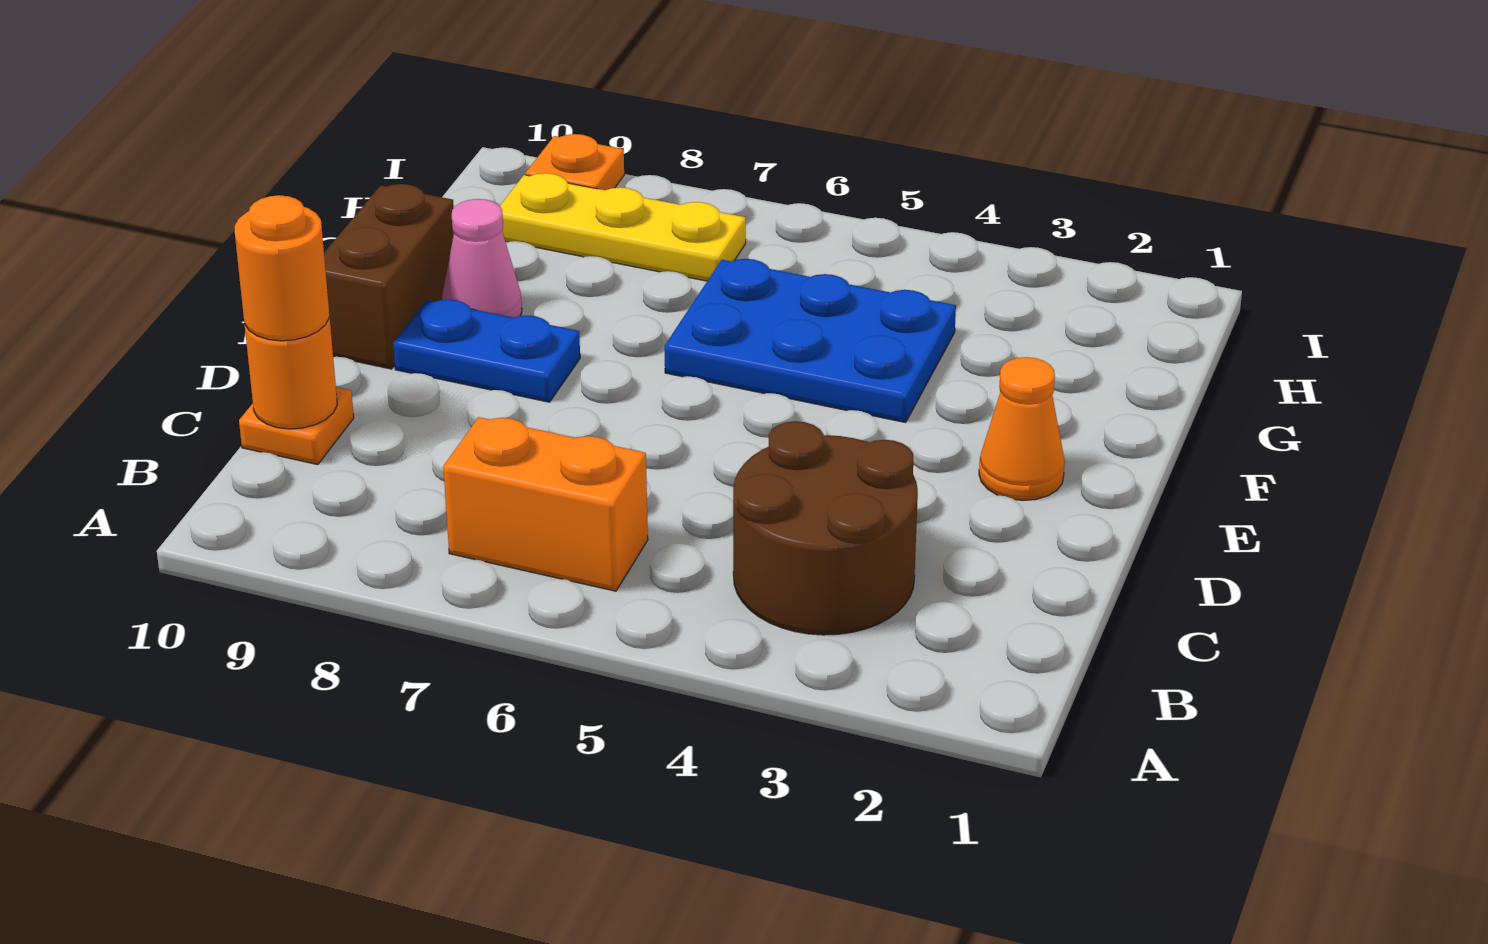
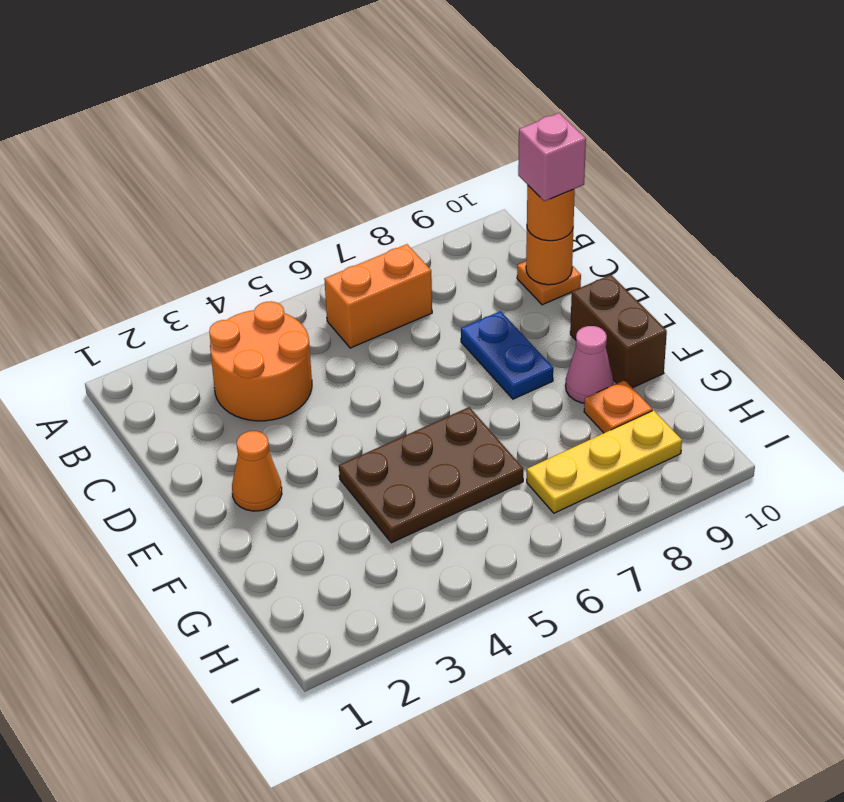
brown 2x2 round brick [733,421,918,635] -> orange 2x2 round brick [209,301,312,421]
none -> pink 1x1 brick [518,113,586,201]
blue 1x2 plate [393,299,580,402] -> blue 1x2 plate turned to [461,311,553,399]
blue 2x3 plate [664,259,956,422] -> brown 2x3 plate [339,407,523,543]
orange 1x1 plate [525,134,624,190] -> orange 1x1 plate moved to [584,380,652,433]

